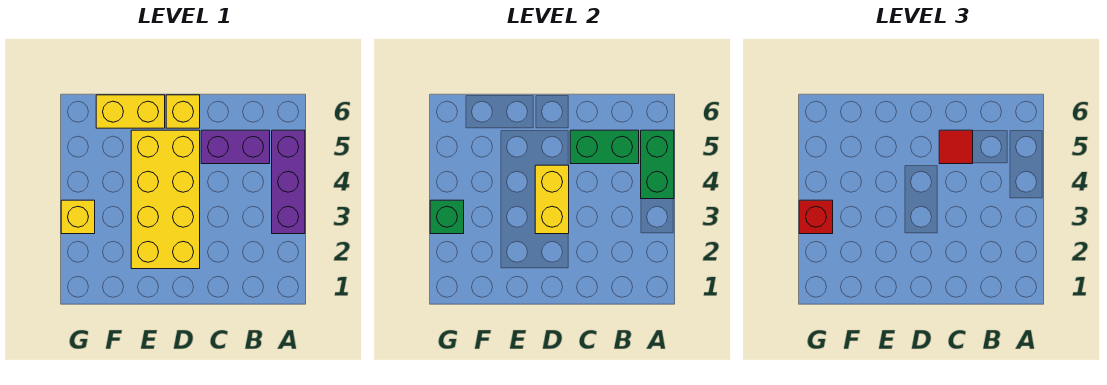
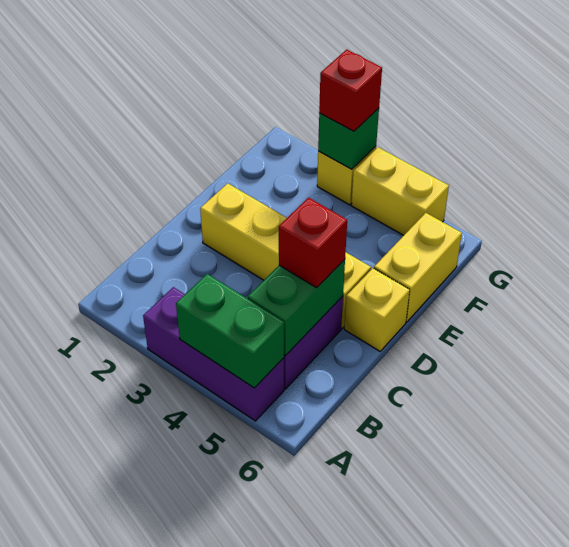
red 1x1 tile [939,130,973,164] -> red 1x1 brick [279,198,347,288]
yellow 2x4 brick [131,130,200,269] -> yellow 1x4 brick [200,183,371,328]
yellow 1x2 brick [535,165,569,234] -> yellow 1x2 brick moved to [351,147,449,235]

